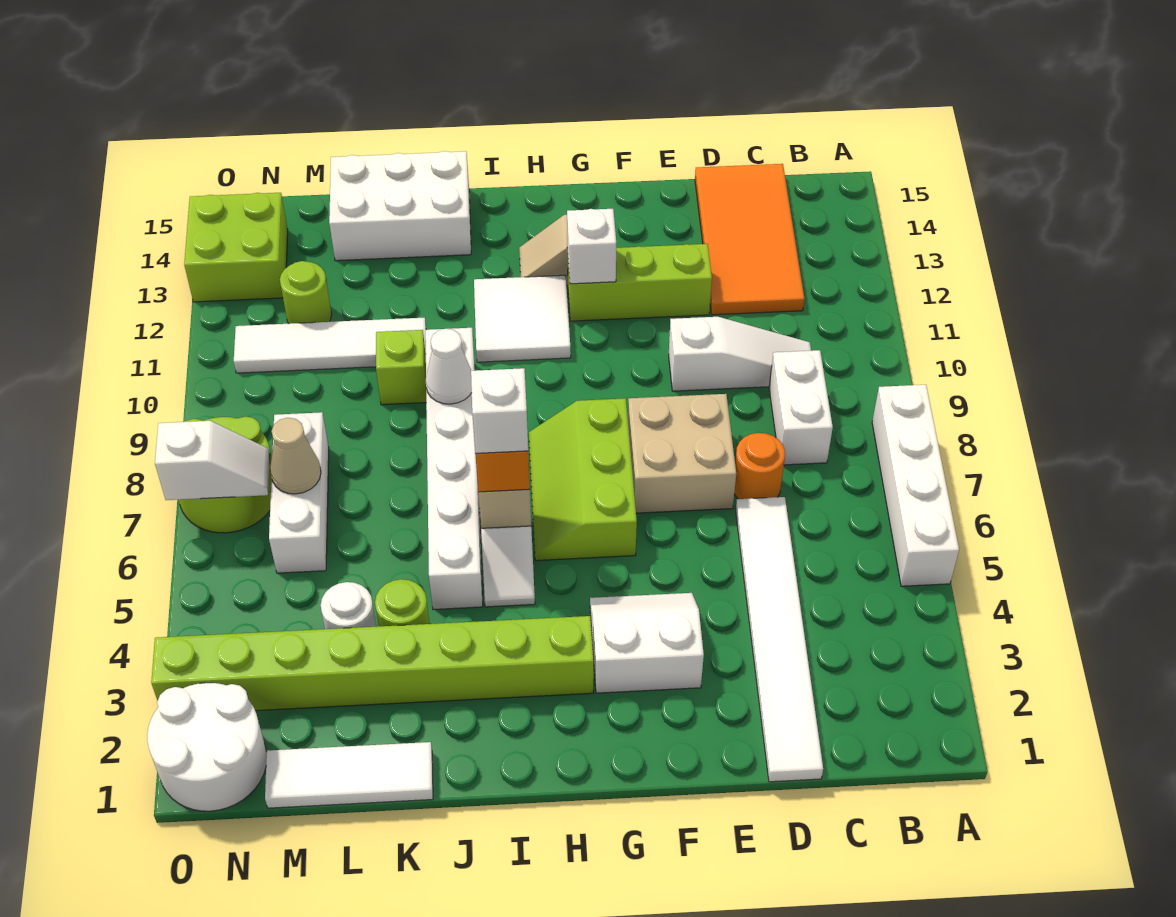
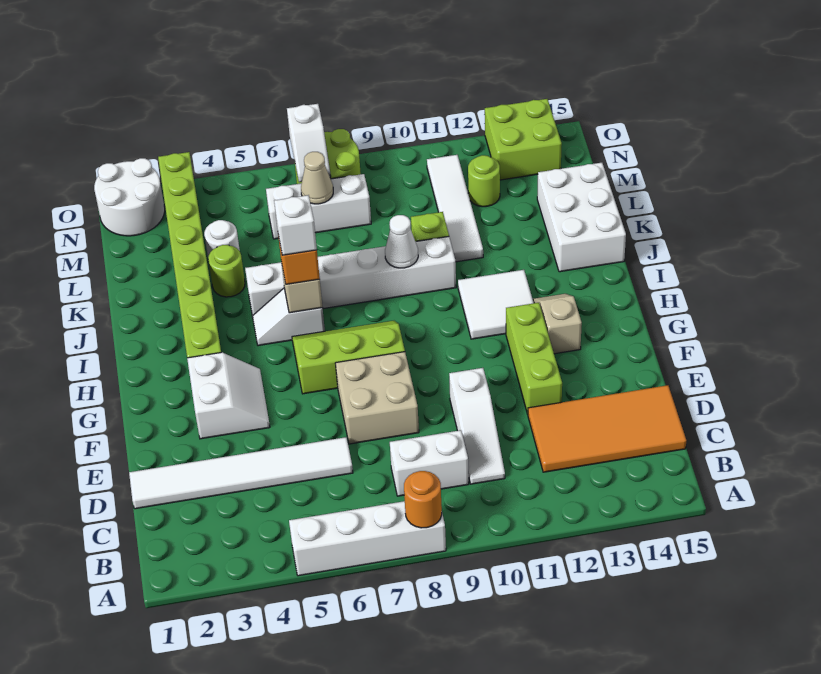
orange 1x1 round brick [734,433,785,499] -> orange 1x1 round brick moved to [404,471,442,528]
white 1x1 brick [567,209,616,284] -> none
white 1x3 tile [265,742,433,808] -> none

